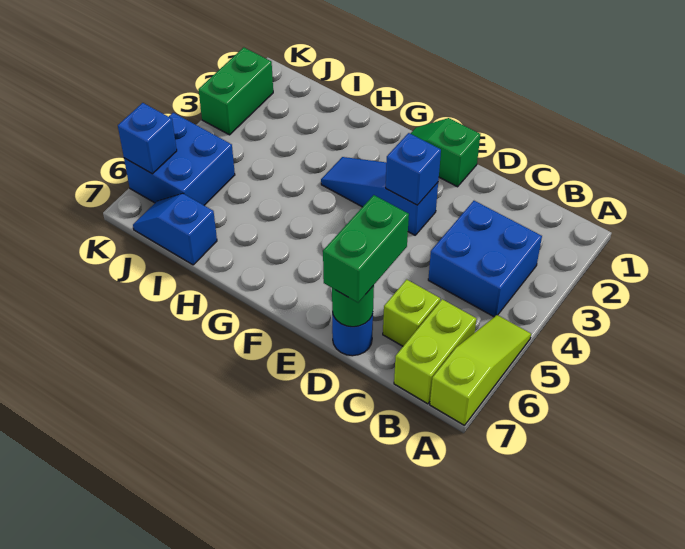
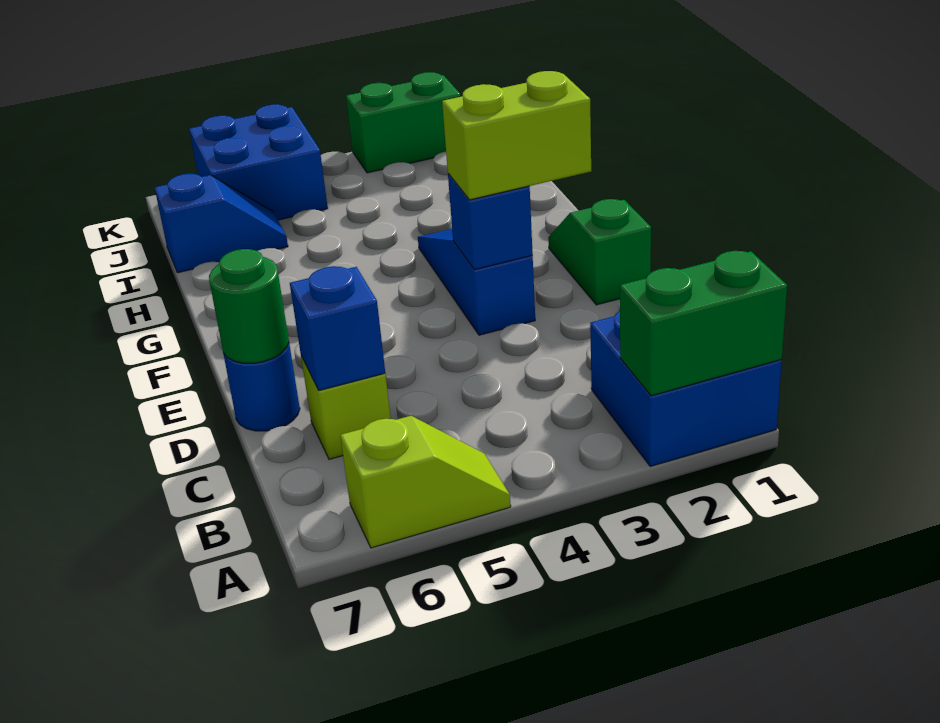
lime 1x3 slope [430,315,531,425] -> lime 1x2 slope [340,416,511,548]
blue 2x2 brick [428,201,542,317] -> blue 2x2 brick moved to [590,311,782,466]
lime 1x2 brick [394,299,477,404] -> lime 1x2 brick moved to [442,71,591,200]
green 1x2 brick [323,195,409,303] -> green 1x2 brick moved to [620,251,787,396]
blue 1x2 slope [133,194,217,265] -> blue 1x2 slope turned to [154,174,288,273]
blue 1x1 brick [118,103,177,174] -> blue 1x1 brick moved to [290,266,385,390]

